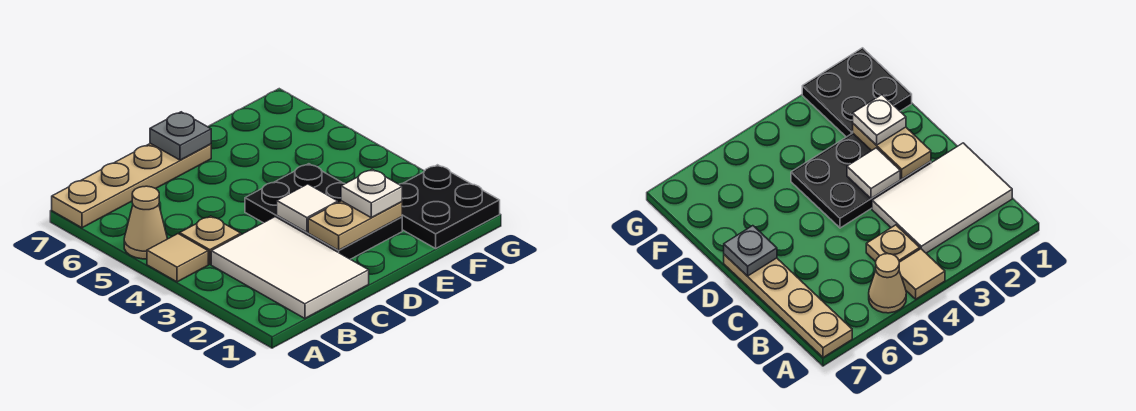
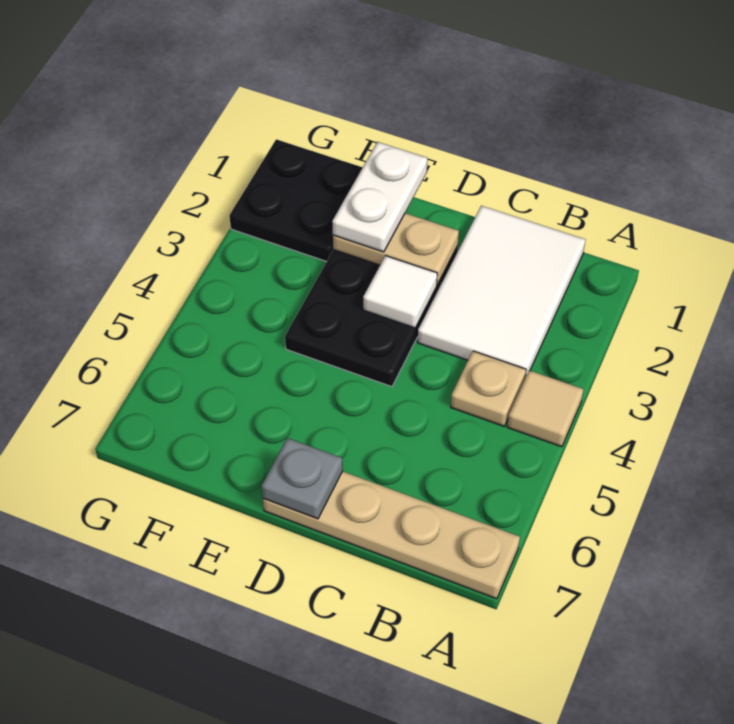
tan 1x1 cone [124,186,167,259] -> none
white 1x1 plate [341,169,402,218] -> white 1x2 plate [332,142,427,252]

